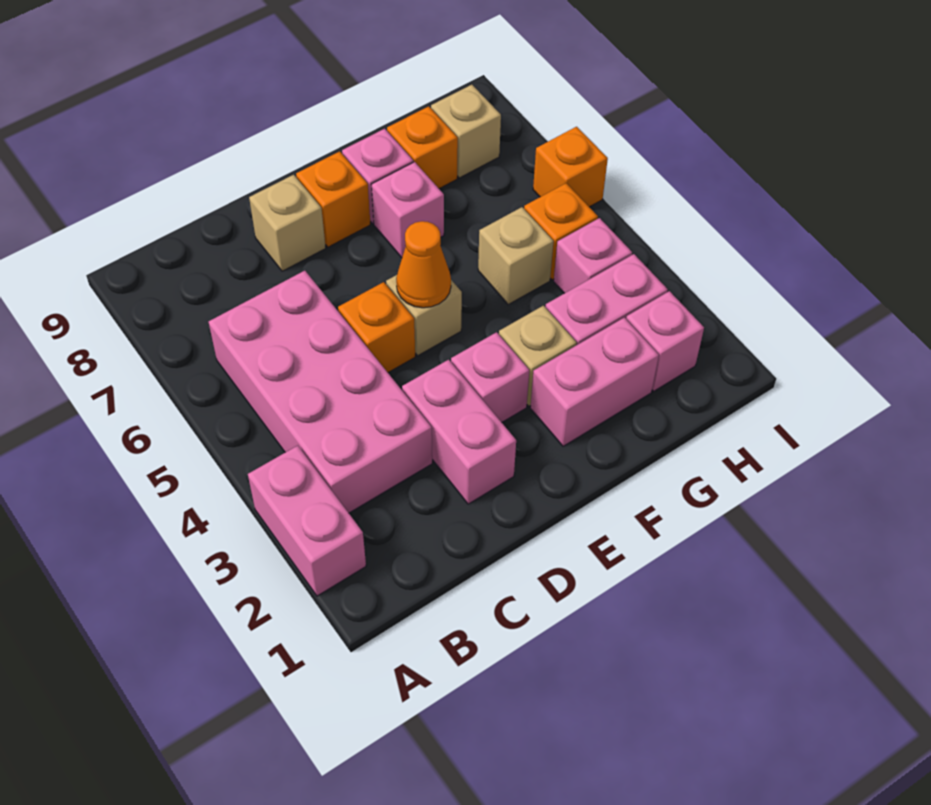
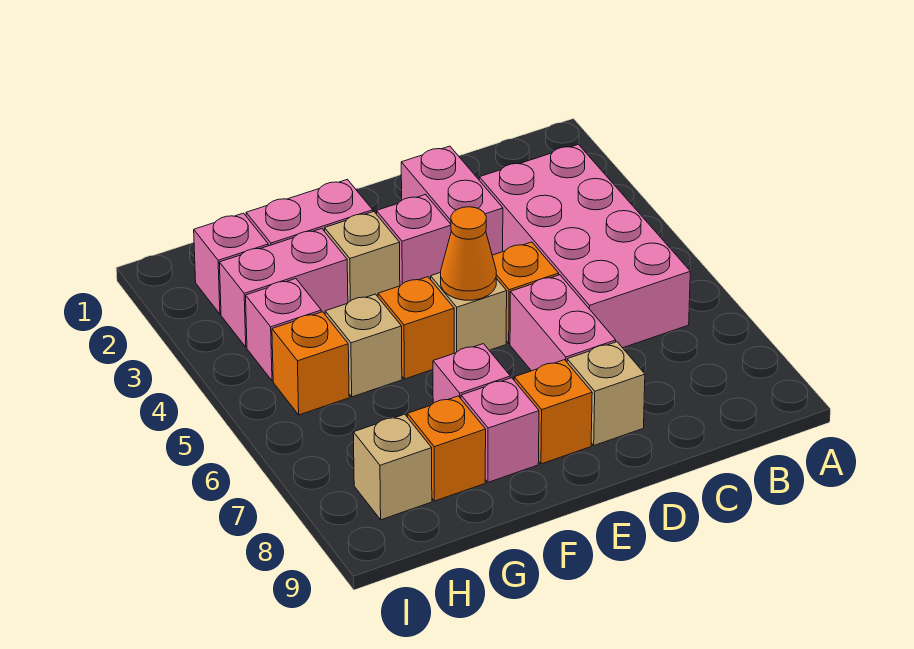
pink 1x2 brick [248,446,366,596] -> pink 1x2 brick moved to [510,275,616,371]
orange 1x1 brick [533,127,608,207] -> orange 1x1 brick moved to [378,277,454,379]

